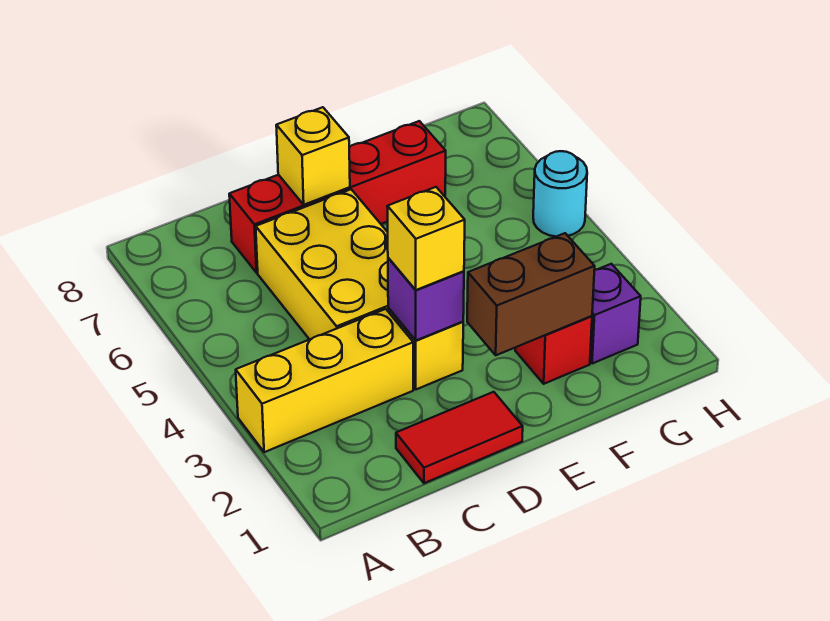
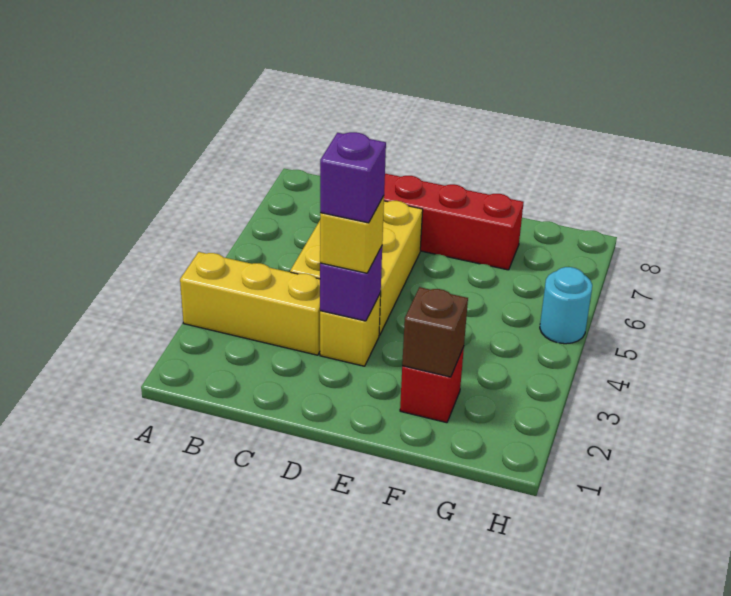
red 1x2 tile [396,392,523,483] -> none
yellow 1x1 brick [276,107,350,205] -> none
brown 1x2 brick [467,233,595,355] -> brown 1x1 brick [402,287,468,377]
purple 1x1 brick [590,264,641,364] -> purple 1x1 brick moved to [320,132,386,223]

